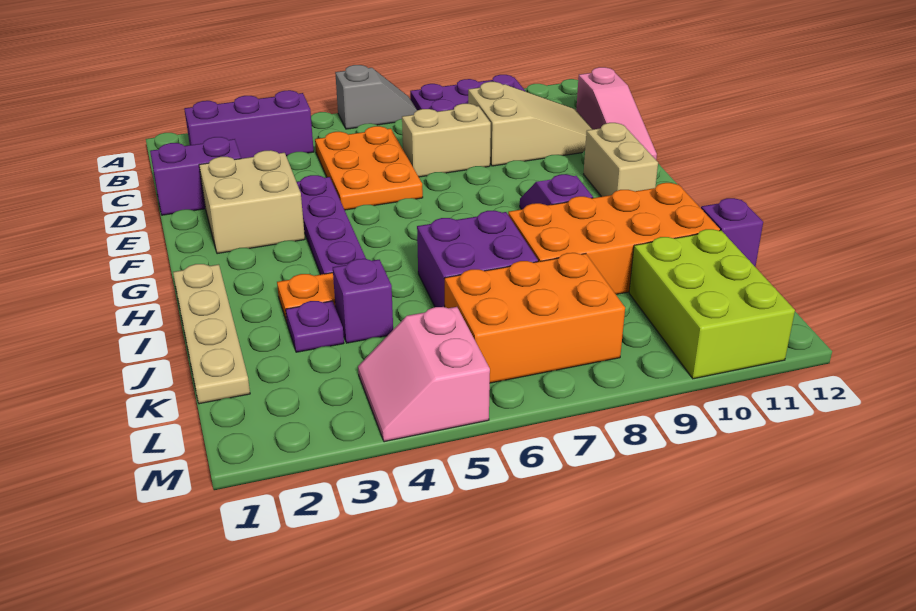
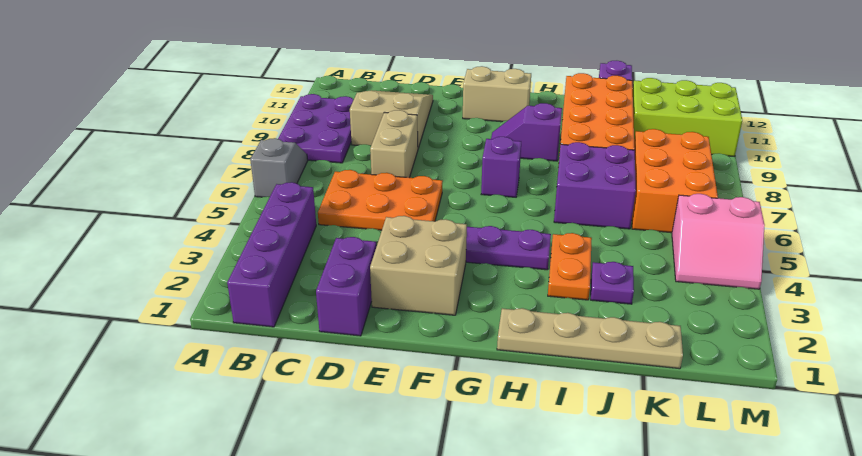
purple 1x3 brick [184,90,314,159] -> purple 1x4 brick [227,182,316,327]
pink 1x3 slope [576,67,657,159] -> none
purple 1x1 brick [333,259,393,343] -> purple 1x1 brick moved to [481,137,521,197]

